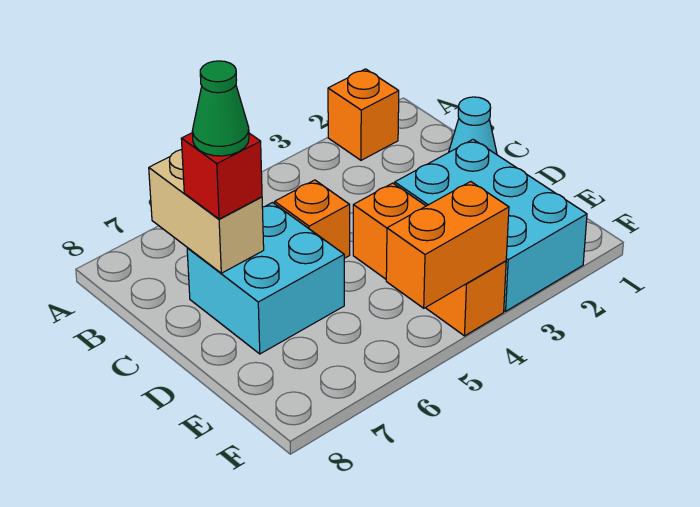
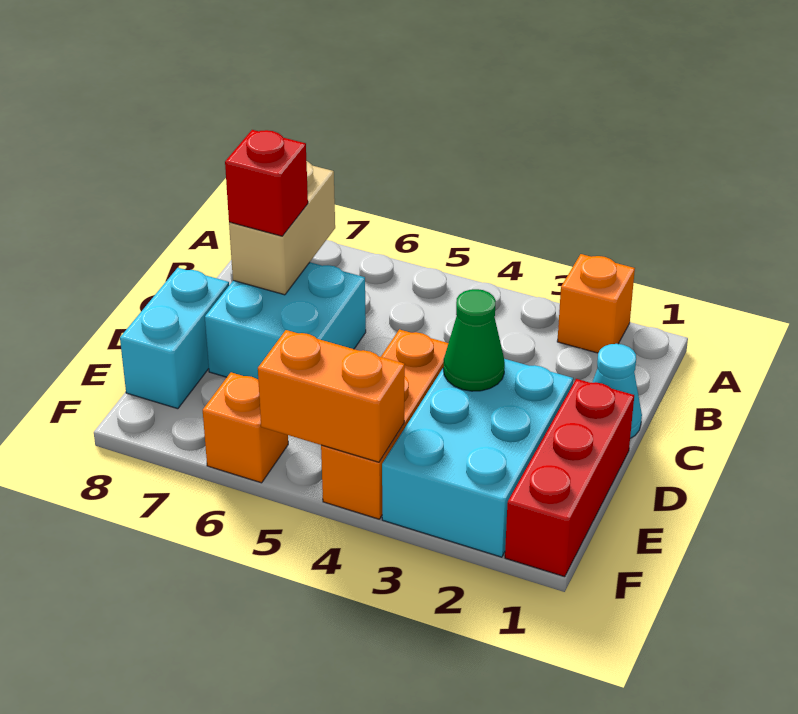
orange 1x1 brick [275,180,350,258] -> orange 1x1 brick moved to [203,372,288,483]
green 1x1 cone [192,61,249,156] -> green 1x1 cone moved to [443,289,505,391]
none -> red 1x3 brick [505,379,634,577]
none -> cyan 1x2 brick [120,268,229,409]

